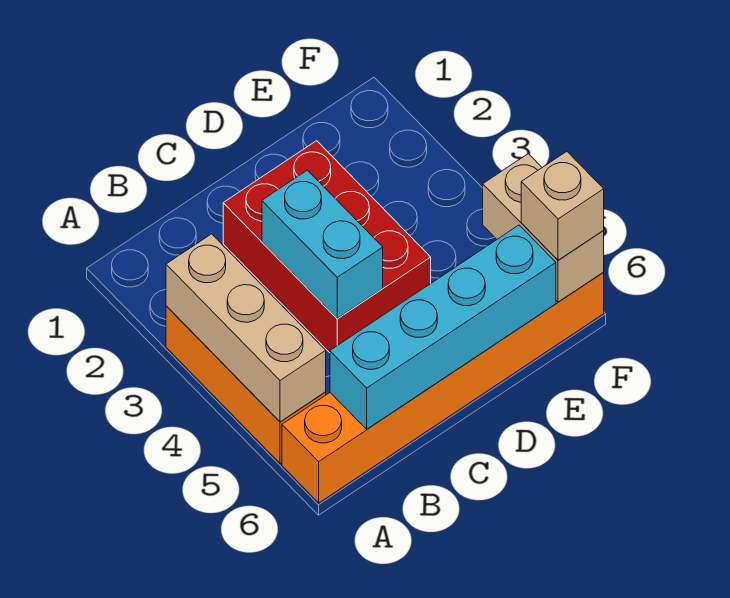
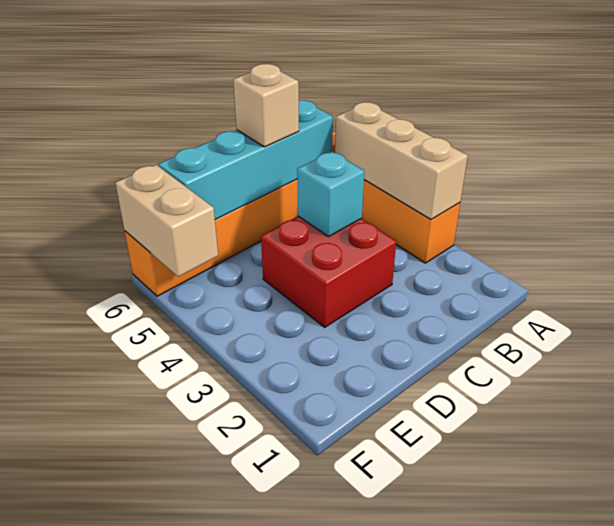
red 2x3 brick [223,141,431,353] -> red 2x2 brick [261,216,396,327]
cyan 1x2 brick [262,170,383,318] -> cyan 1x1 brick [297,152,364,237]
tan 1x1 brick [521,152,604,260] -> tan 1x1 brick moved to [233,64,299,147]

